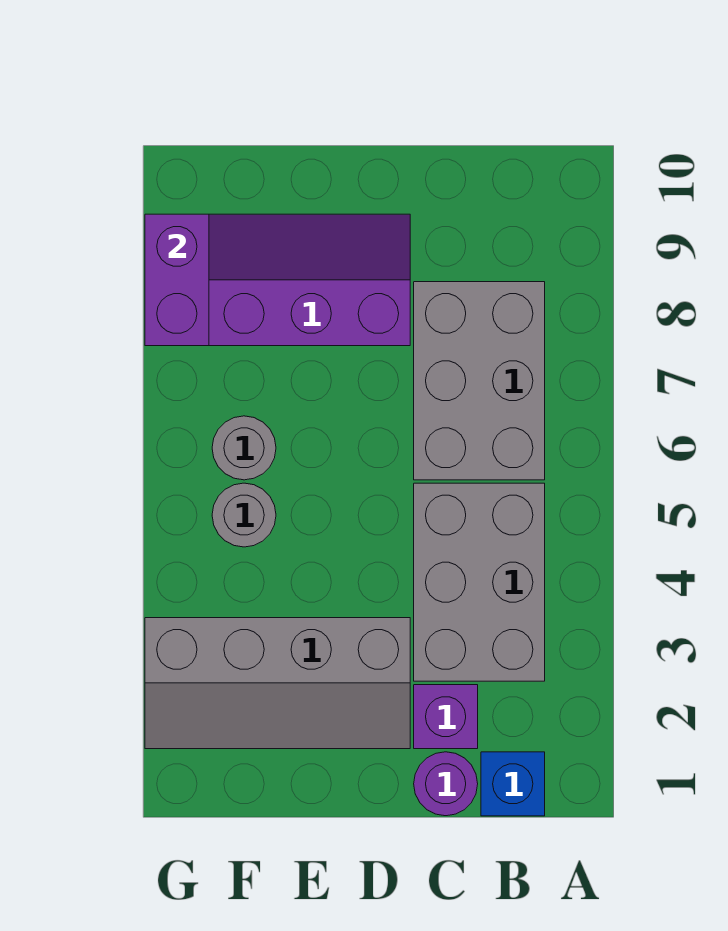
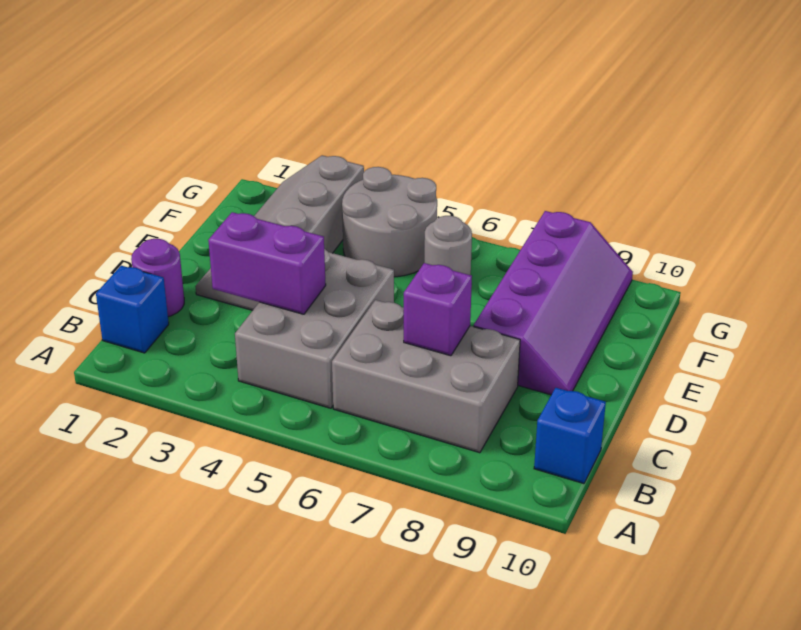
grey 2x3 brick [414,483,545,681] -> grey 2x3 brick turned to [235,249,394,408]
none -> blue 1x1 brick [534,388,606,484]
purple 1x1 brick [414,685,478,749] -> purple 1x1 brick moved to [404,263,472,356]
grey 1x1 round brick [212,483,276,547] -> grey 2x2 round brick [342,167,437,277]
purple 1x2 brick [145,214,209,346] -> purple 1x2 brick moved to [208,212,326,314]

